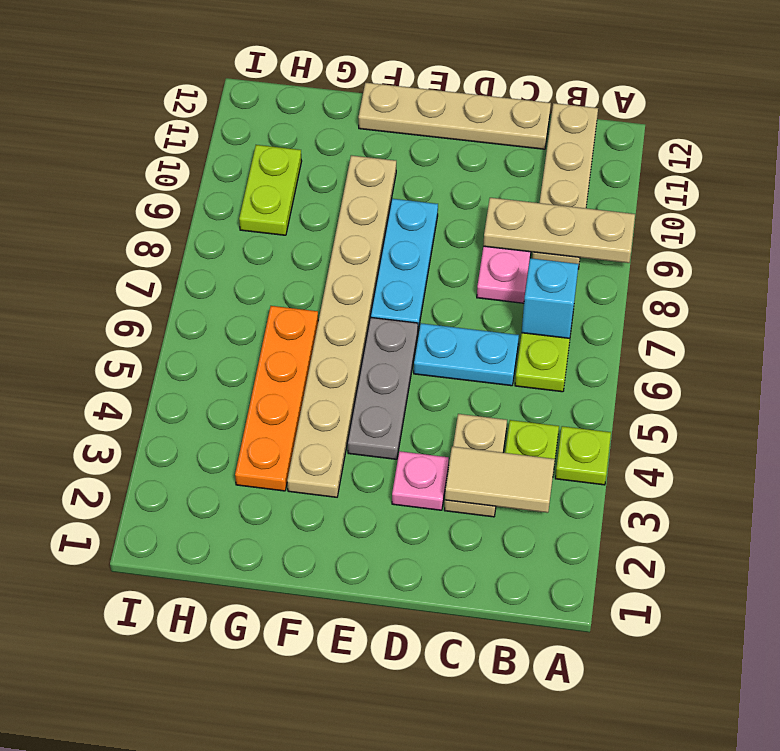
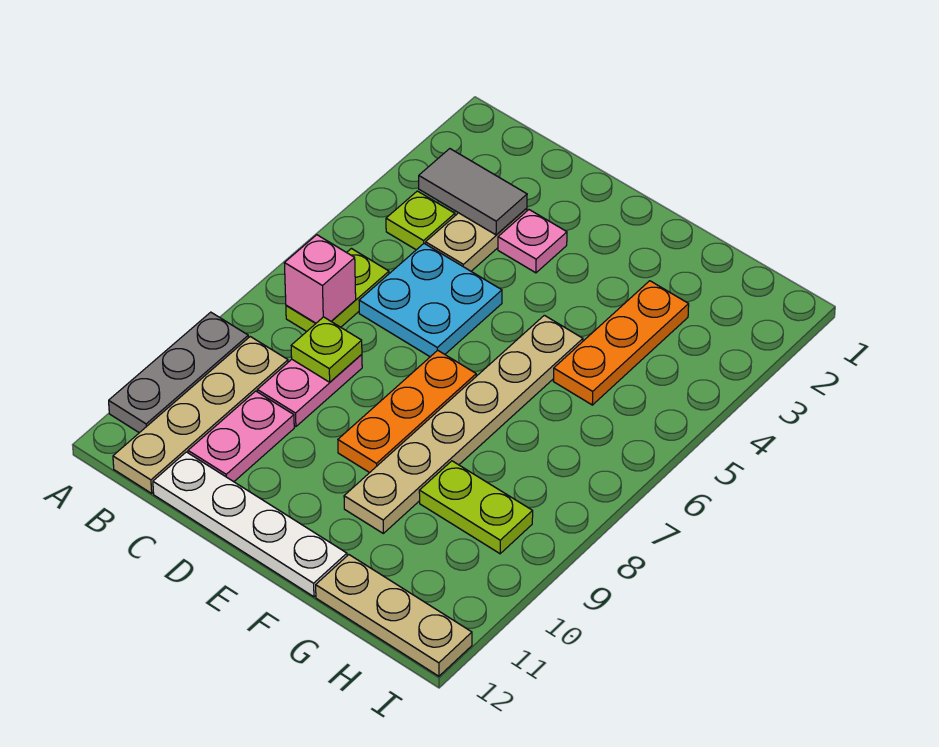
lime 1x1 plate [555,426,611,485] -> lime 1x1 plate moved to [291,317,362,382]
tan 1x3 plate [483,198,635,263] -> tan 1x3 plate moved to [316,555,472,676]
tan 1x2 tile [445,446,555,513] -> grey 1x2 tile [419,149,527,235]
cyan 1x1 brick [522,258,579,338] -> pink 1x1 brick [284,235,356,323]
cyan 1x2 plate [414,323,519,386] -> cyan 2x2 plate [359,244,502,357]
none -> pink 1x2 plate [188,391,294,482]
tan 1x4 plate [358,83,551,149] -> white 1x4 plate [153,452,347,597]
grey 1x3 plate [348,317,418,459] -> grey 1x3 plate moved to [109,312,248,433]
cyan 1x3 plate [371,199,438,330] -> orange 1x3 plate [338,350,476,473]
tan 1x8 plate [287,155,396,497] -> tan 1x6 plate [344,315,583,533]
orange 1x4 plate [235,306,318,491] -> orange 1x3 plate [553,281,689,405]
lime 1x2 plate [239,145,302,235] -> lime 1x2 plate turned to [419,461,533,554]

